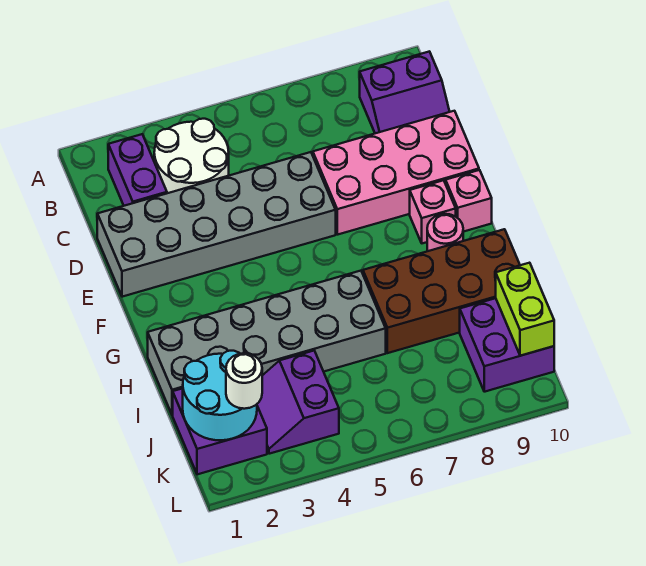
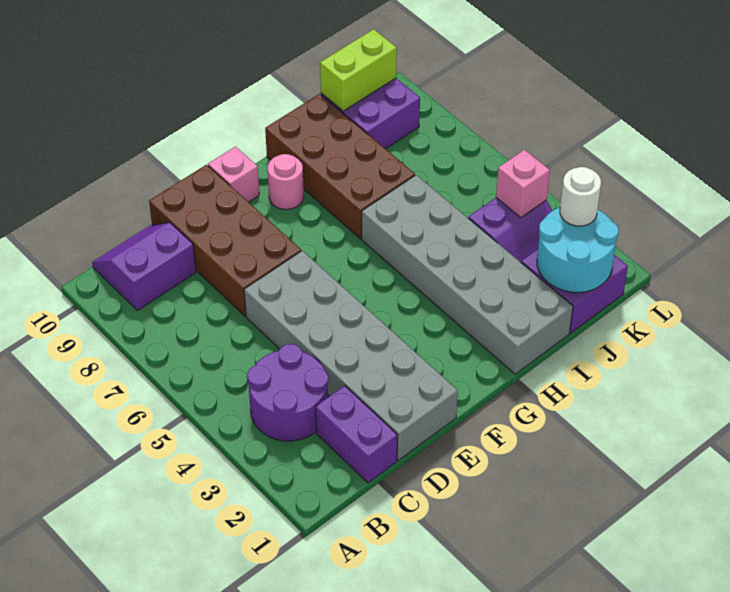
purple 1x2 brick [108,134,167,206] -> purple 1x2 brick turned to [316,386,397,483]
white 2x2 round brick [154,119,229,193] -> purple 2x2 round brick [247,344,328,441]
purple 2x2 slope [360,51,450,133] -> purple 2x2 slope turned to [92,223,196,311]
pink 2x4 brick [313,111,479,235] -> brown 2x4 brick [149,165,301,316]
pink 1x1 brick [410,180,456,243] -> pink 1x1 brick moved to [496,150,550,217]

